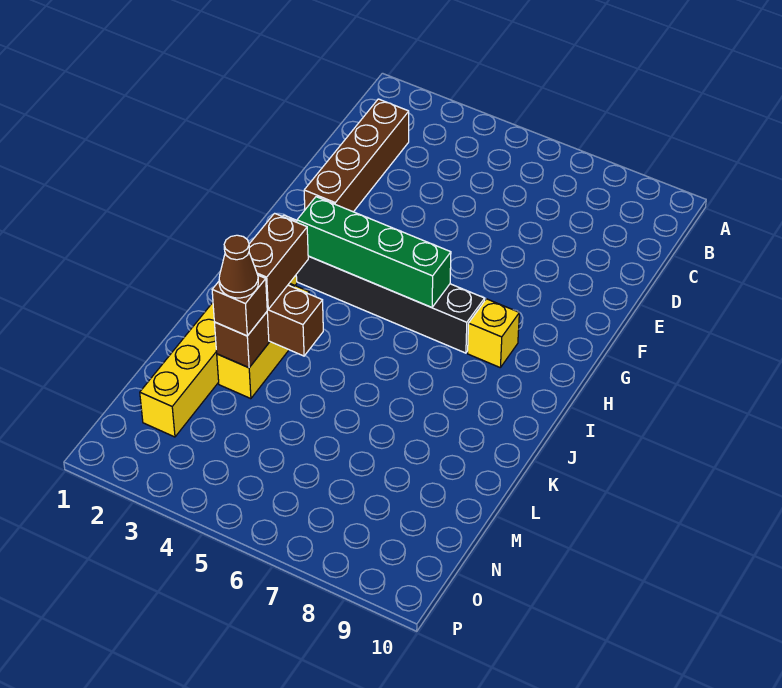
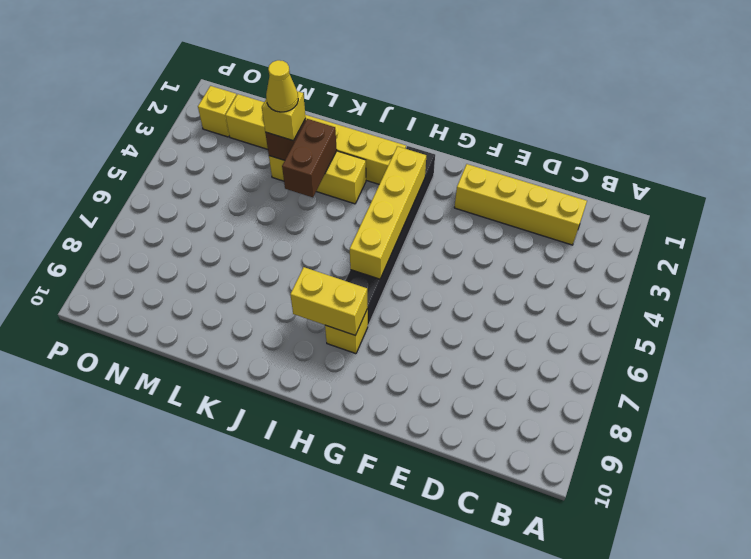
brown 1x4 brick [304,99,409,212] -> yellow 1x4 brick [454,164,587,245]
green 1x4 brick [297,197,451,308] -> yellow 1x4 brick [350,146,426,279]
none -> yellow 1x2 brick [290,267,367,336]
brown 1x2 brick [249,213,308,309] -> none
brown 1x1 brick [212,275,268,336] -> yellow 1x1 brick [262,91,306,141]
brown 1x1 cone [219,235,258,298] -> yellow 1x1 cone [266,60,298,112]
none -> yellow 1x1 brick [198,86,237,137]

